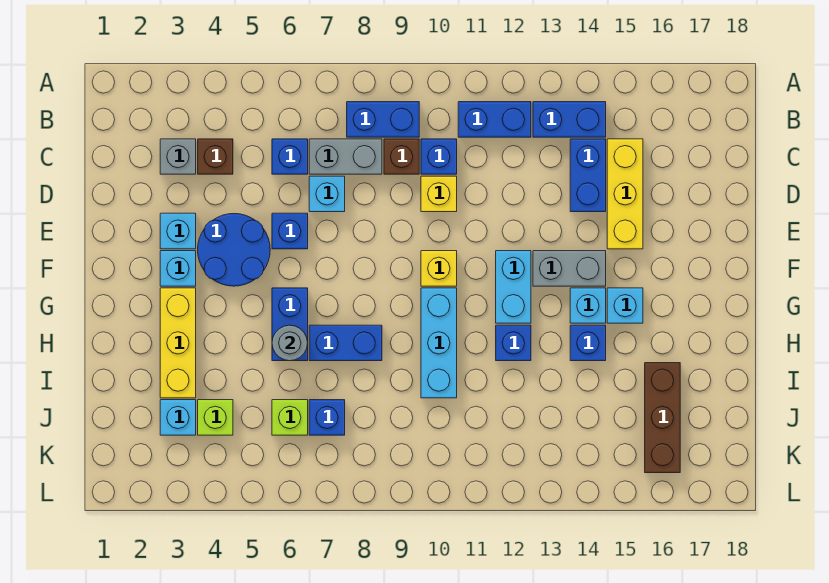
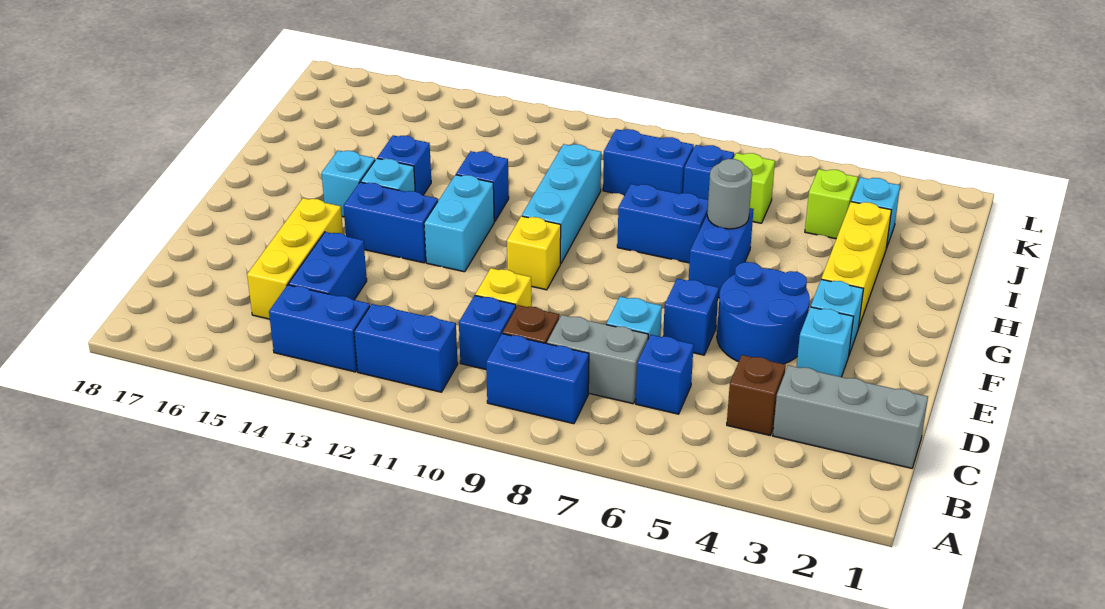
grey 1x1 brick [160,139,196,174] -> grey 1x3 brick [773,365,928,468]
grey 1x2 brick [533,251,606,286] -> blue 1x2 brick [344,182,438,263]
brown 1x3 brick [645,363,680,473] -> none
none -> blue 1x2 brick [603,129,694,195]

